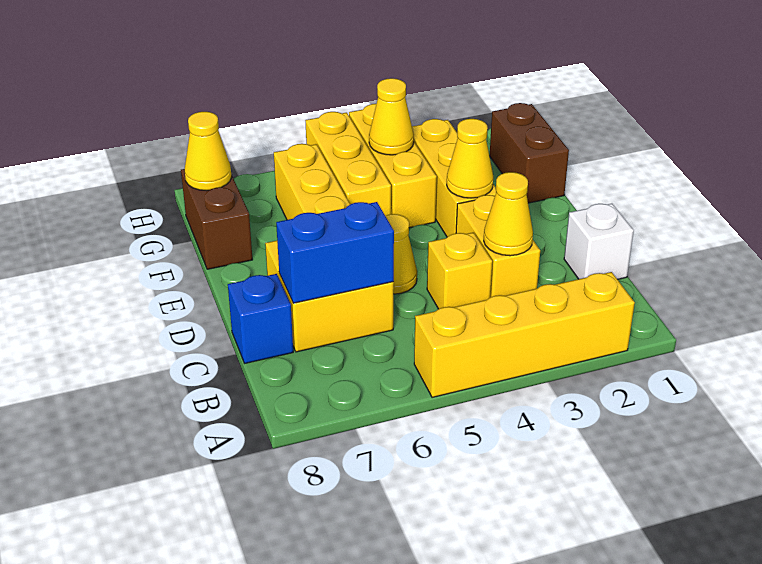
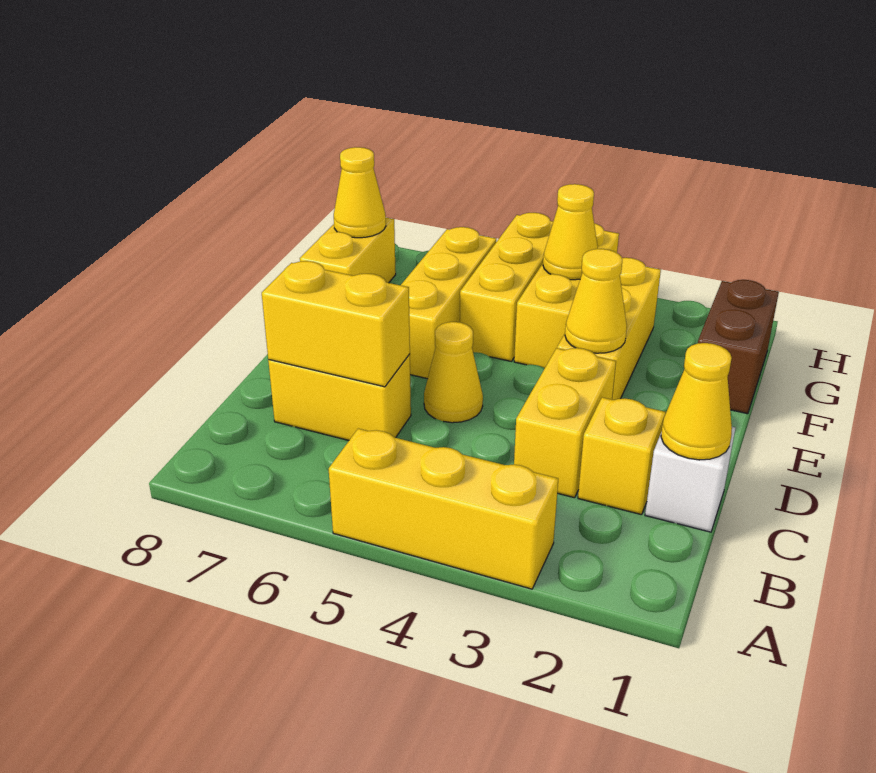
yellow 1x4 brick [414,272,635,397] -> yellow 1x3 brick [329,429,558,589]
yellow 1x1 cone [484,172,533,256] -> yellow 1x1 cone moved to [661,343,732,460]
yellow 1x1 brick [427,233,492,309] -> yellow 1x1 brick moved to [578,397,666,515]
yellow 2x2 brick [265,241,394,352] -> yellow 1x2 brick [268,354,411,441]
blue 1x2 brick [276,202,394,303] -> yellow 1x2 brick [262,261,410,387]
blue 1x1 brick [228,274,293,363] -> none
brown 1x2 brick [181,169,253,269] -> yellow 1x2 brick [300,218,396,283]

